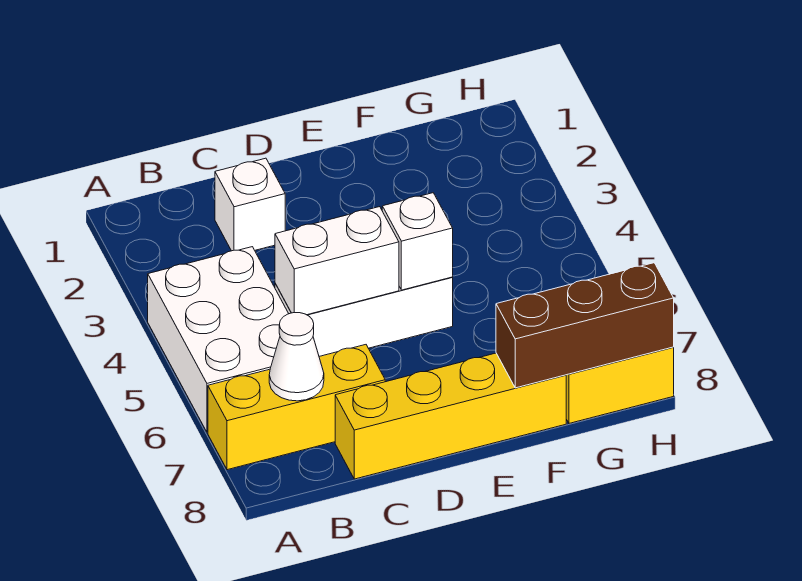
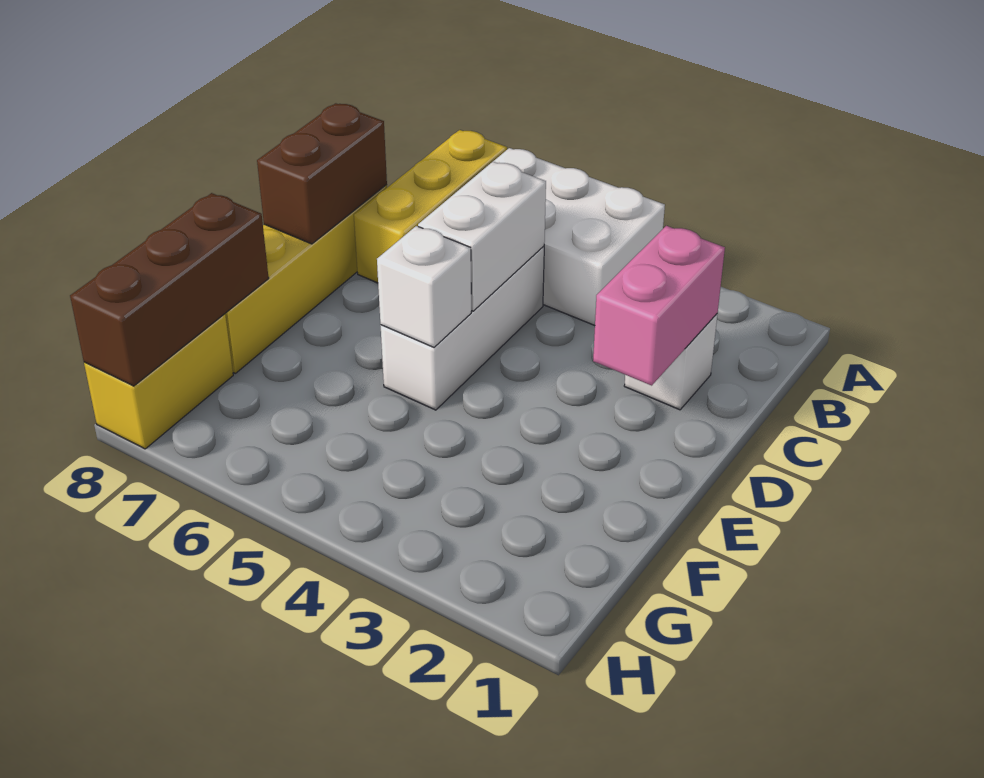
white 1x1 cone [269,313,324,401] -> none
none -> pink 1x2 brick [593,226,725,385]
none -> brown 1x2 brick [257,103,387,244]

